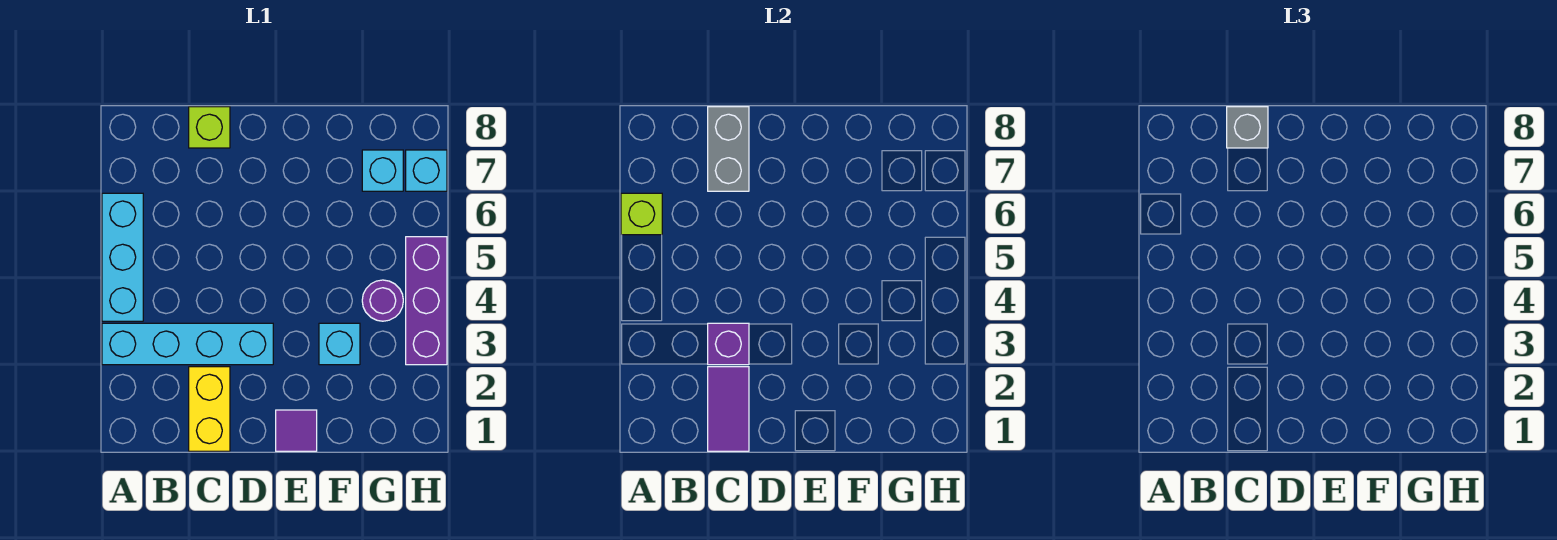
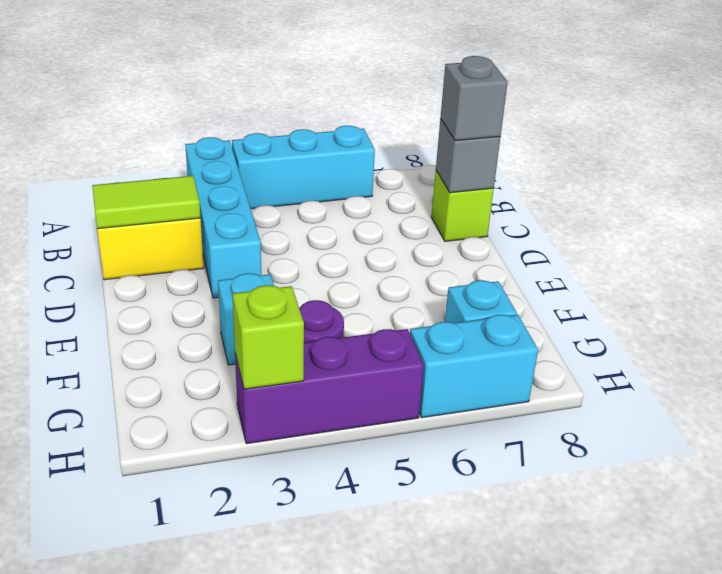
lime 1x1 brick [621,193,662,235] -> lime 1x1 brick moved to [232,285,304,389]
purple 1x2 tile [708,367,749,451] -> lime 1x2 tile [92,176,201,229]
purple 1x1 brick [708,323,749,365] -> none
grey 1x2 brick [708,107,749,191] -> grey 1x1 brick [436,119,500,193]
purple 1x1 tile [276,410,317,451] -> none
cyan 1x1 brick [406,150,447,191] -> cyan 1x2 brick [410,315,538,418]

